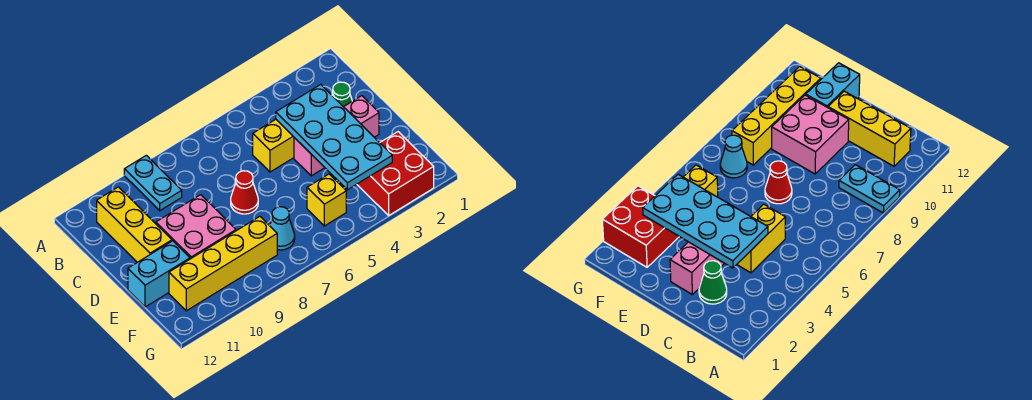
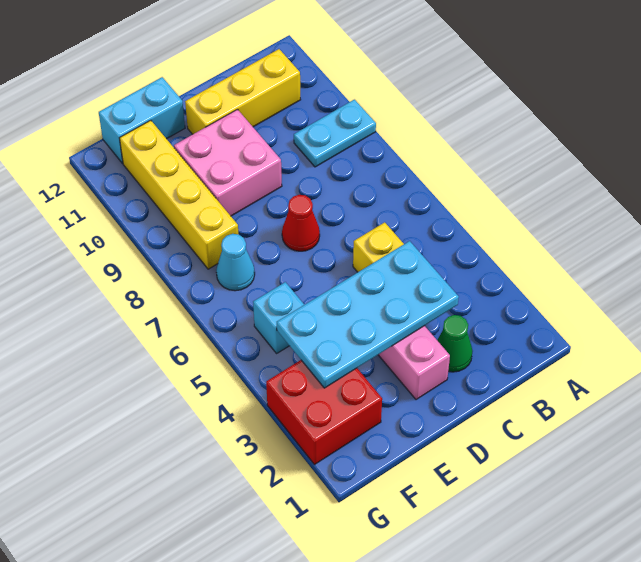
cyan 1x2 brick [128,241,190,307] -> cyan 1x2 brick turned to [99,77,185,163]
yellow 1x1 brick [307,174,346,226] -> cyan 1x1 brick [253,282,304,353]

